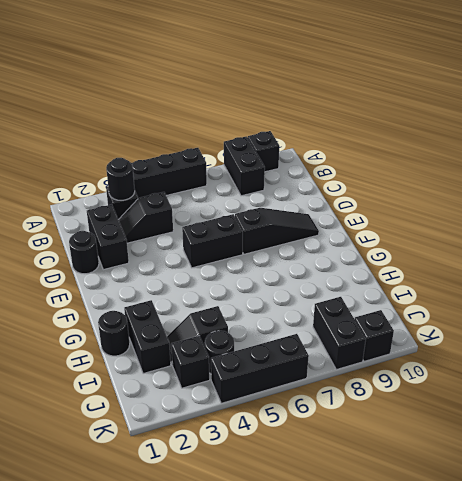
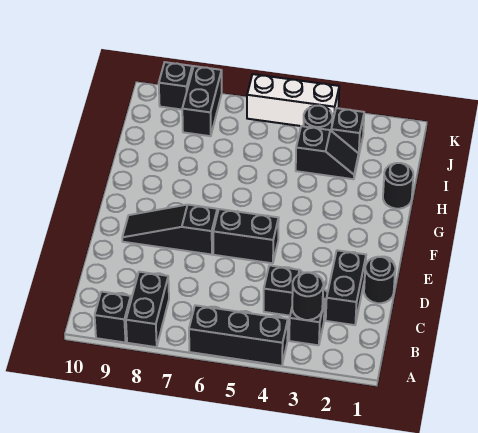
black 1x2 brick [124,300,171,374] -> none
black 1x3 brick [211,334,309,403] -> white 1x3 brick [247,74,339,126]

